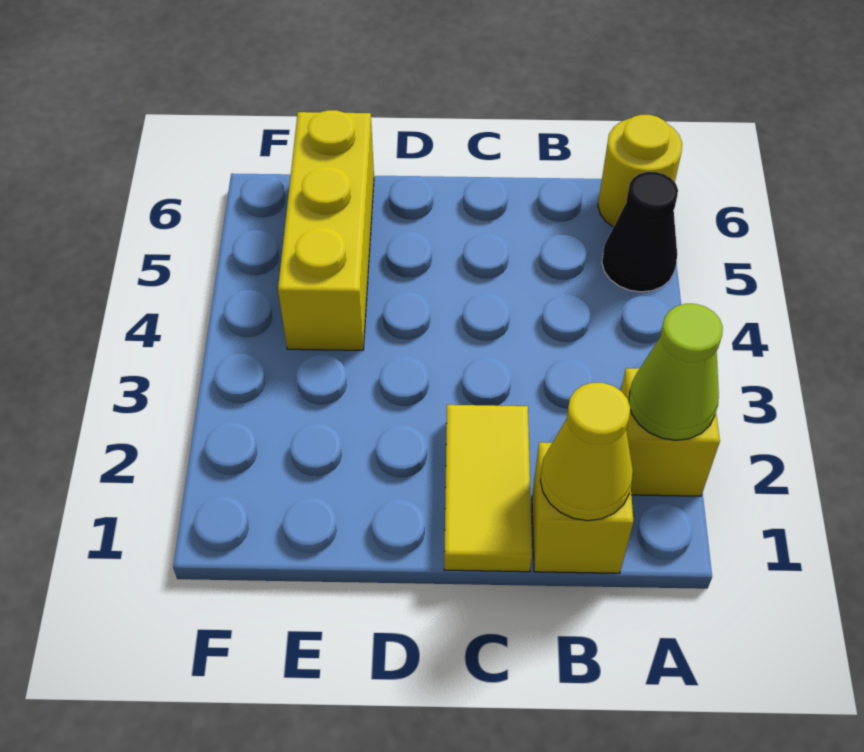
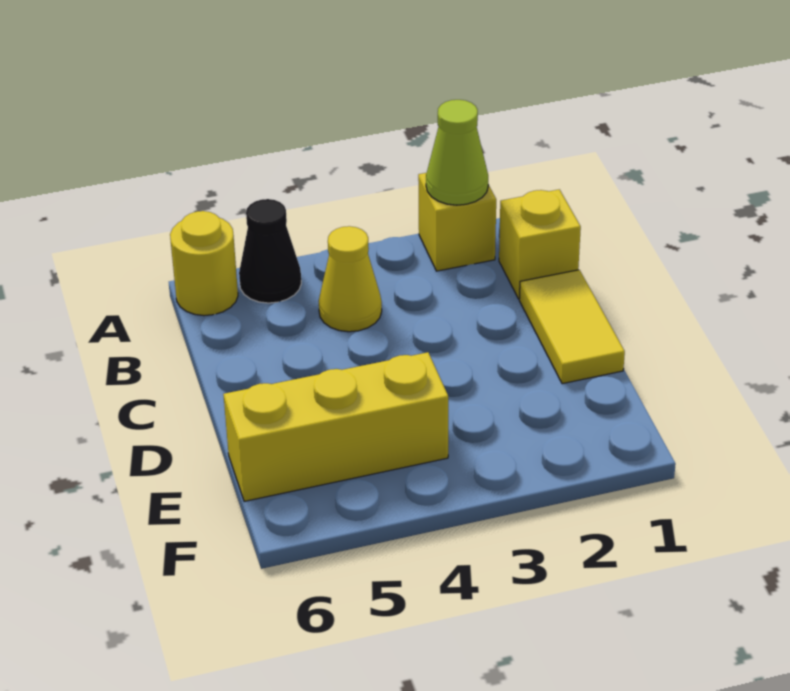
yellow 1x1 cone [540,383,633,521] -> yellow 1x1 cone moved to [319,226,382,332]
yellow 1x2 tile [444,405,532,572] -> yellow 1x2 tile turned to [519,270,625,384]

